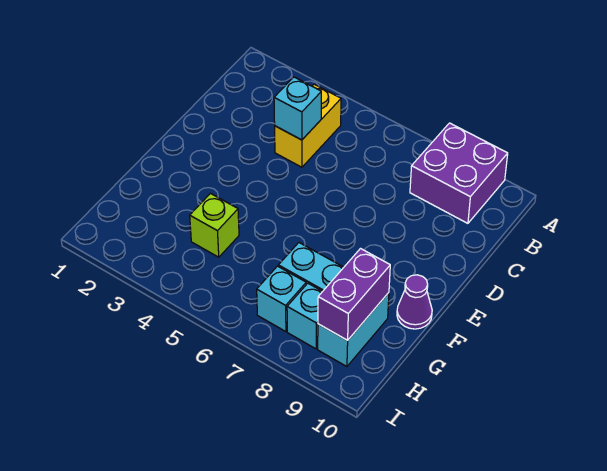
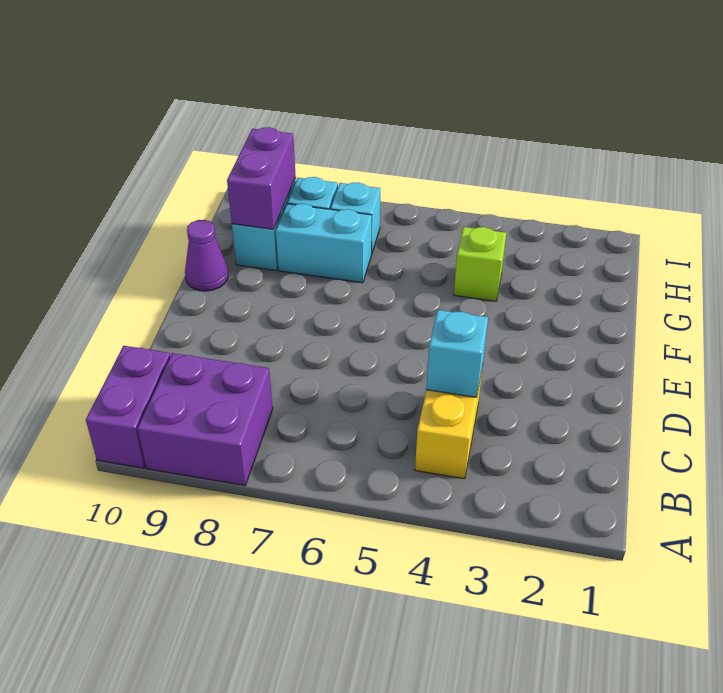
none -> purple 1x2 brick [86,346,170,468]

